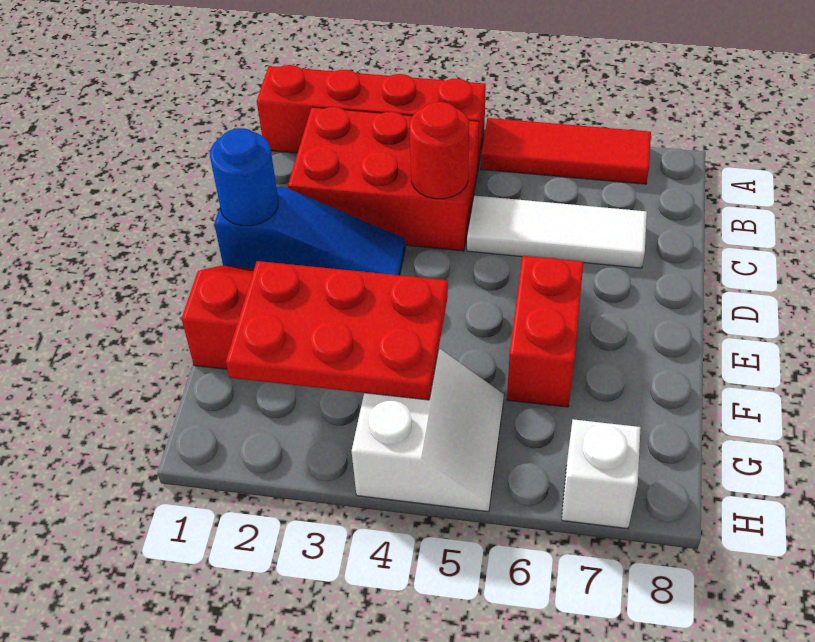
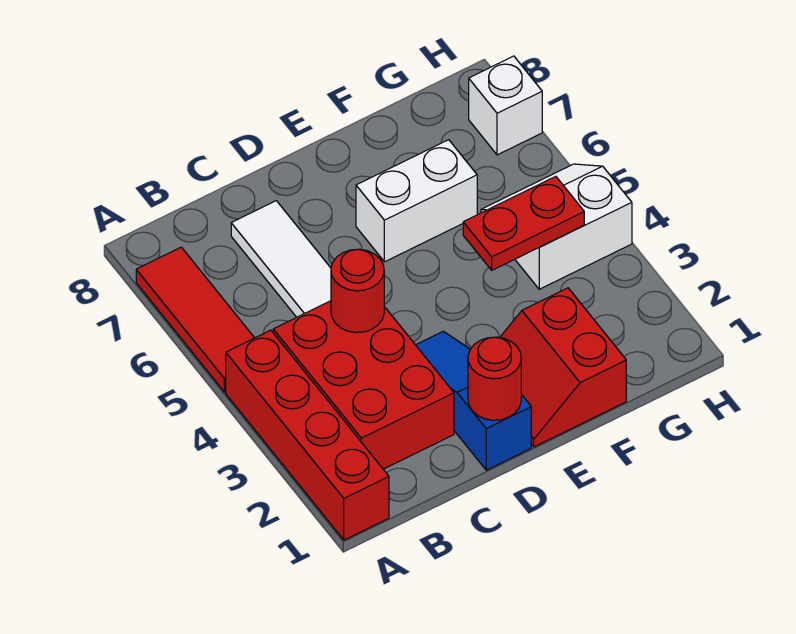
blue 1x1 round brick [210,128,278,226] -> red 1x1 round brick [468,337,521,420]
red 1x2 brick [507,256,583,407] -> white 1x2 brick [356,140,477,262]
red 2x3 plate [226,261,448,400] -> red 1x2 plate [463,177,584,270]

